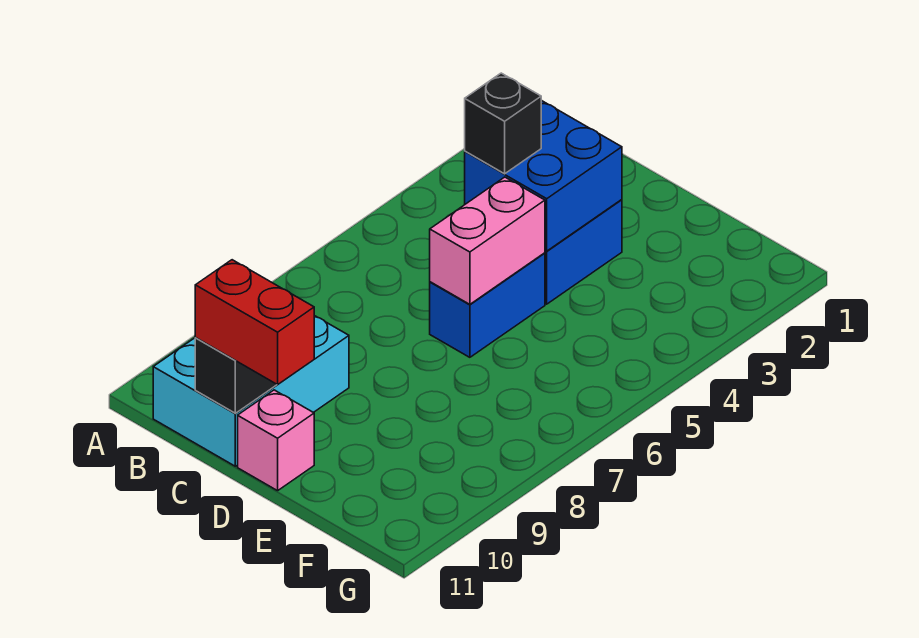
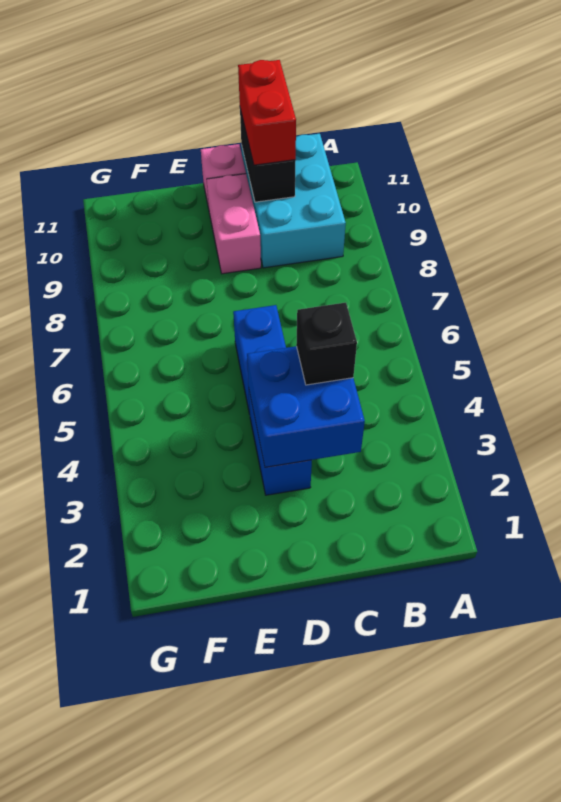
red 1x2 brick [195,260,314,385] -> red 1x2 brick turned to [238,60,296,165]
pink 1x2 brick [430,177,545,304] -> pink 1x2 brick moved to [207,174,261,274]

